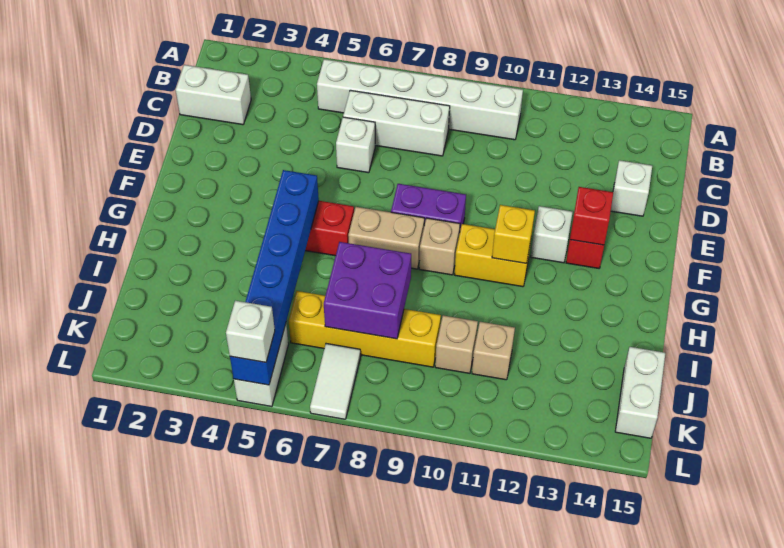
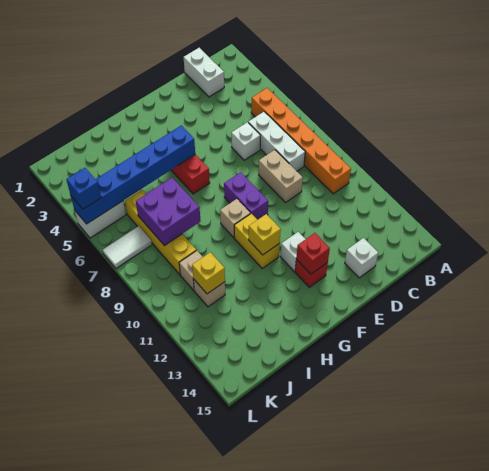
white 1x6 brick [317,59,523,140] -> orange 1x6 brick [251,88,351,194]
tan 1x2 brick [348,207,424,269] -> tan 1x2 brick moved to [259,150,303,202]
none -> yellow 1x1 brick [192,252,225,294]
white 1x2 brick [615,347,665,438] -> none
white 1x1 brick [226,301,275,362] -> blue 1x1 brick [66,168,101,209]

